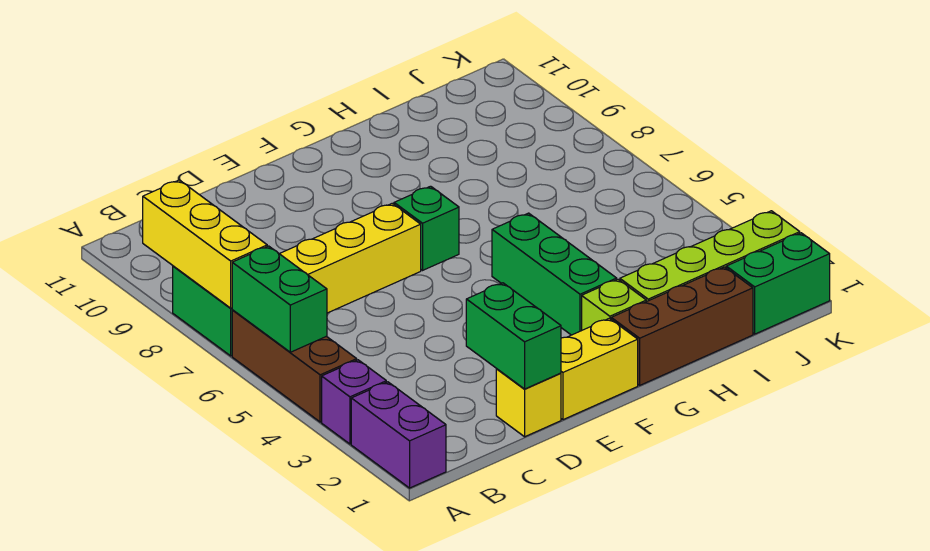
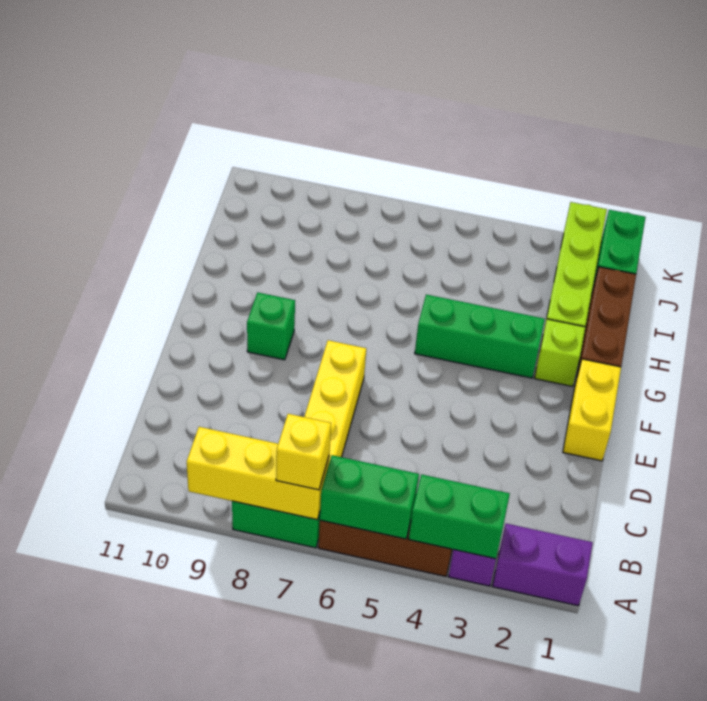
yellow 1x1 brick [496,369,561,437] -> yellow 1x1 brick moved to [276,414,331,490]
green 1x2 brick [466,283,561,389] -> green 1x2 brick moved to [409,475,510,559]
green 1x1 brick [394,186,459,270] -> green 1x1 brick moved to [247,292,295,360]

